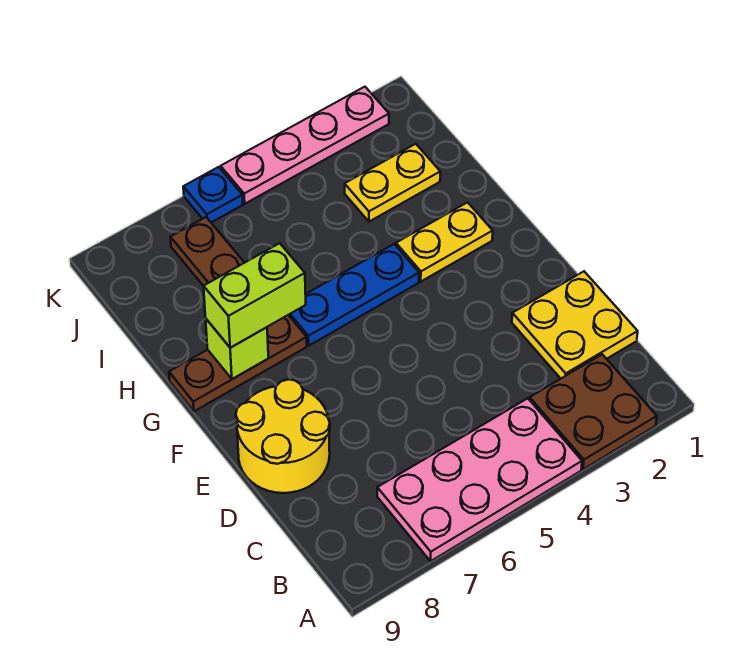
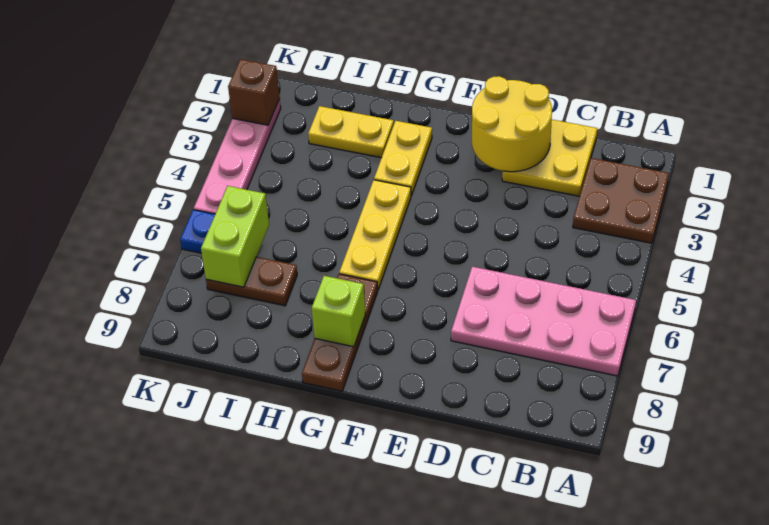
pink 2x4 plate [377,398,582,561] -> pink 2x4 plate turned to [451,267,636,376]
yellow 2x2 round brick [236,380,330,493] -> yellow 2x2 round brick moved to [472,76,552,172]
blue 1x3 plate [289,244,419,345] -> yellow 1x3 plate [339,180,411,289]
lime 1x2 brick [204,243,306,348] -> lime 1x2 brick moved to [201,186,269,287]
yellow 1x2 plate [345,144,440,222] -> yellow 1x2 plate turned to [308,106,394,158]
none -> brown 1x1 brick [228,59,280,125]

